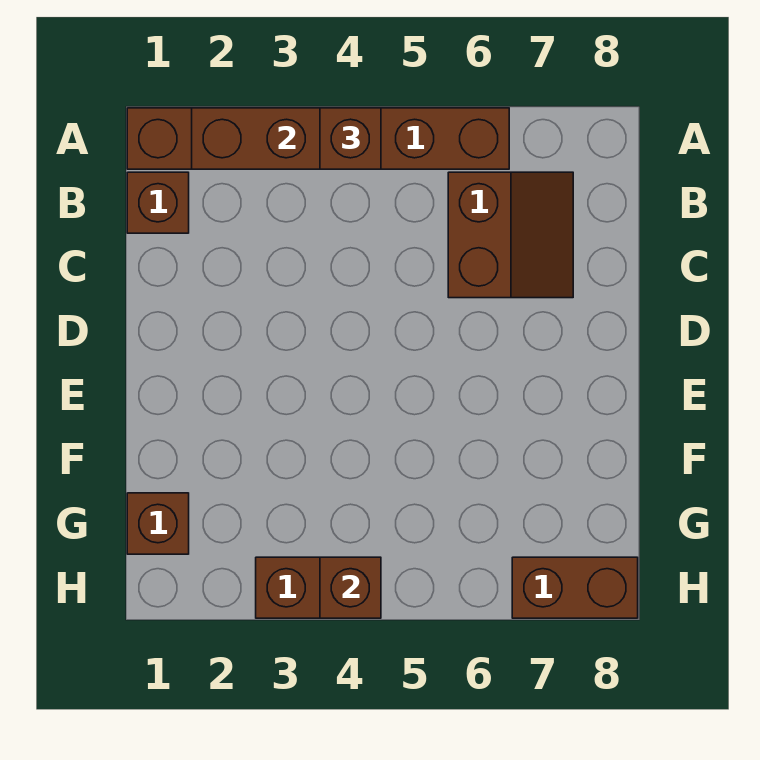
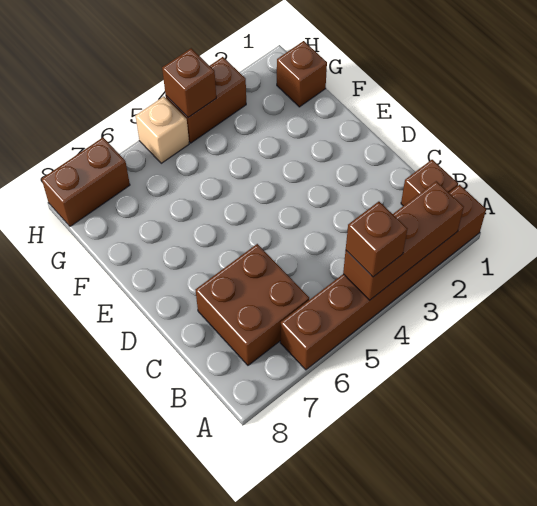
brown 2x2 slope [448,172,573,298] -> brown 2x2 brick [196,244,309,365]
none -> tan 1x1 brick [136,97,189,163]

